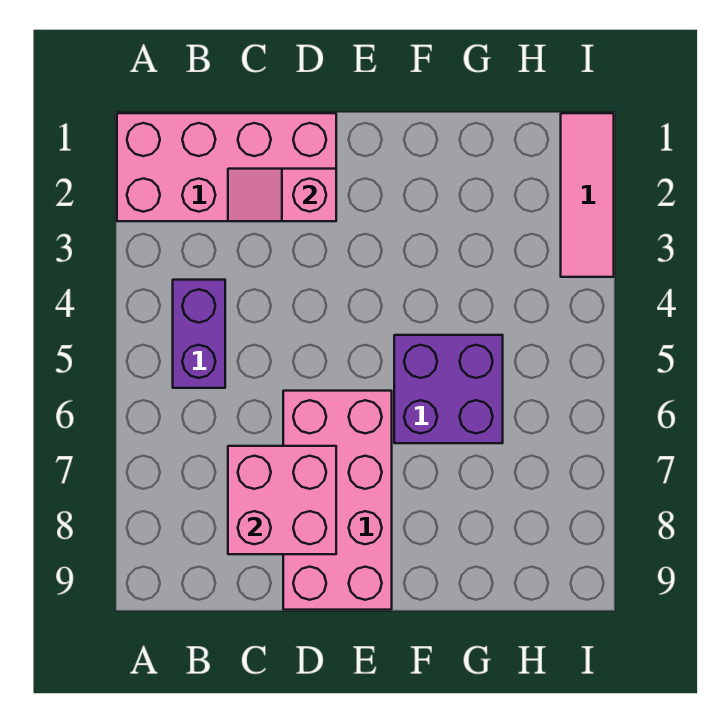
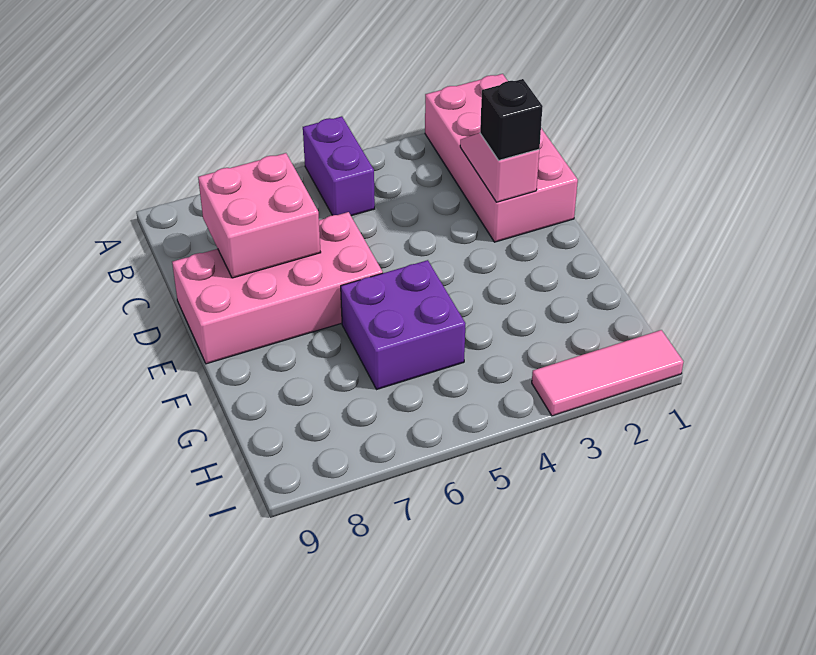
purple 1x2 brick [173,280,225,388] -> purple 1x2 brick turned to [303,116,375,216]
none -> black 1x1 brick [480,79,543,160]

